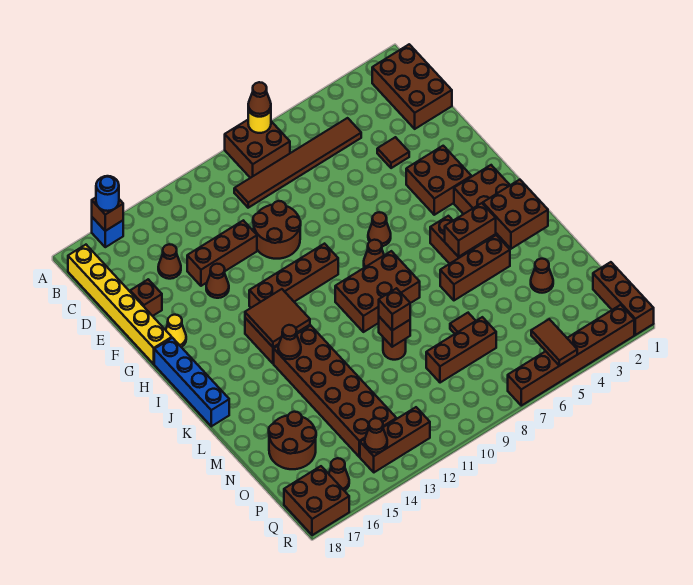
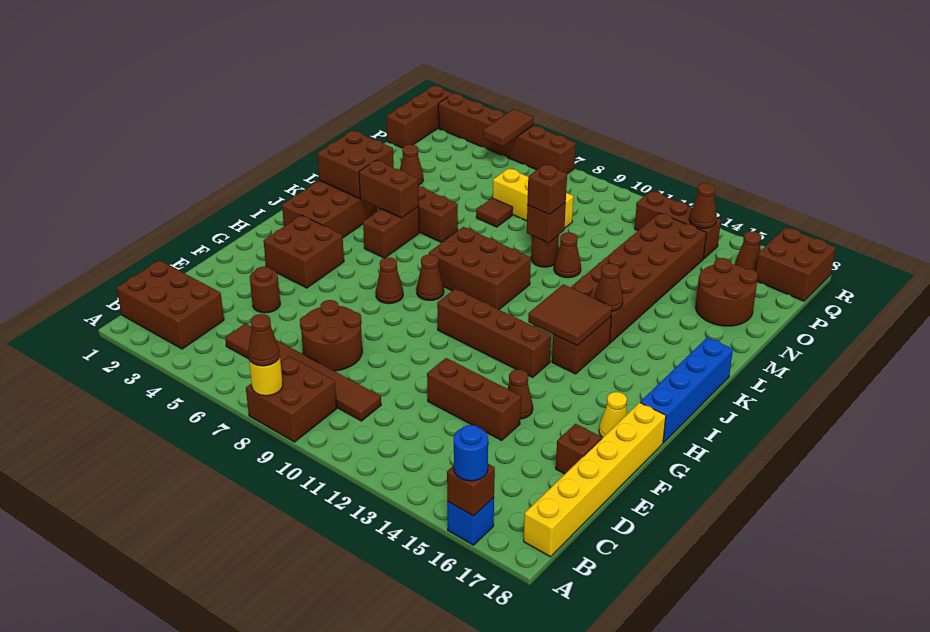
brown 2x3 brick [372,44,452,129] -> brown 2x3 brick turned to [117,260,224,349]
brown 1x1 cone [158,244,181,279] -> brown 1x1 cone moved to [554,232,581,278]
brown 1x1 tile [377,137,409,168] -> brown 1x1 round brick [250,267,280,313]
brown 2x2 round brick [253,201,301,259] -> brown 2x2 round brick moved to [300,300,362,371]
brown 1x3 brick [426,317,496,383] -> yellow 1x3 brick [493,168,574,229]

